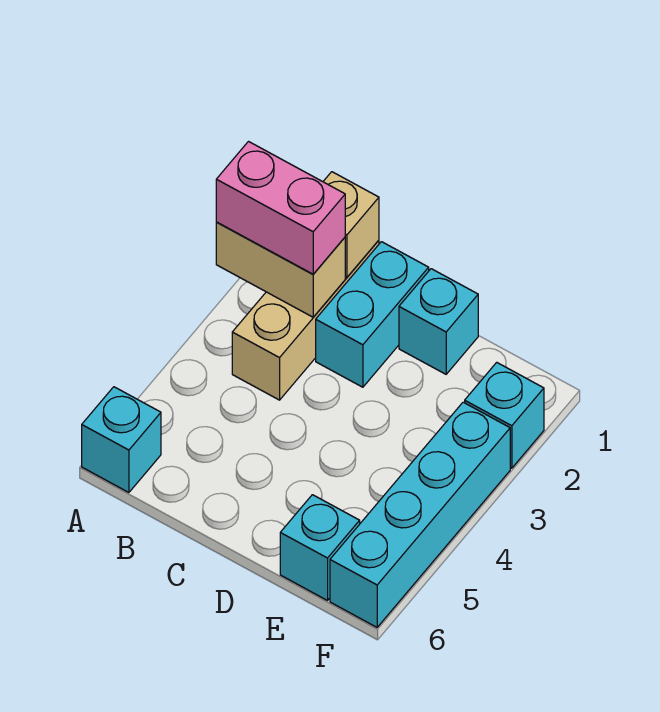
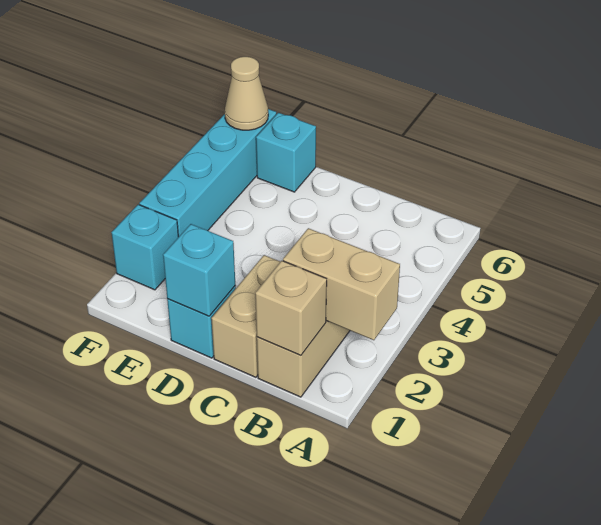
pink 1x2 brick [216,142,345,274] -> none
cyan 1x1 brick [82,387,161,493] -> cyan 1x1 brick moved to [163,224,235,316]
cyan 1x2 brick [316,242,429,387] -> tan 1x2 brick [211,255,280,377]
none -> tan 1x1 cone [225,57,268,130]

